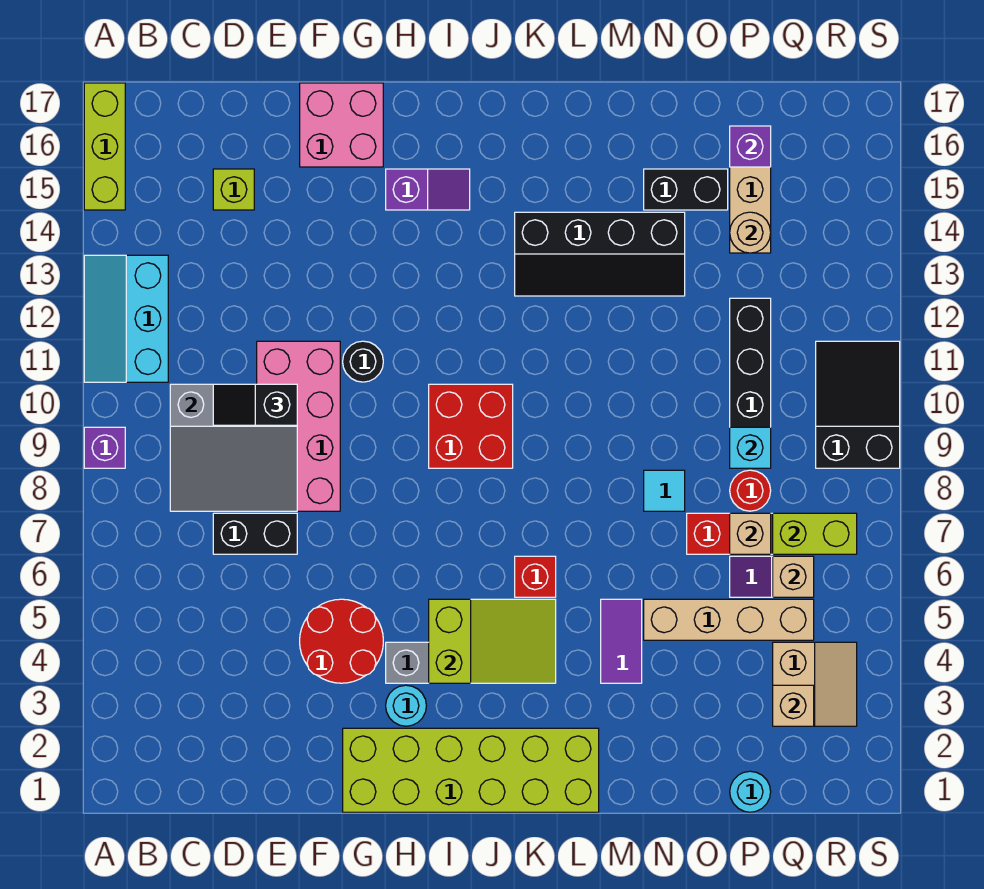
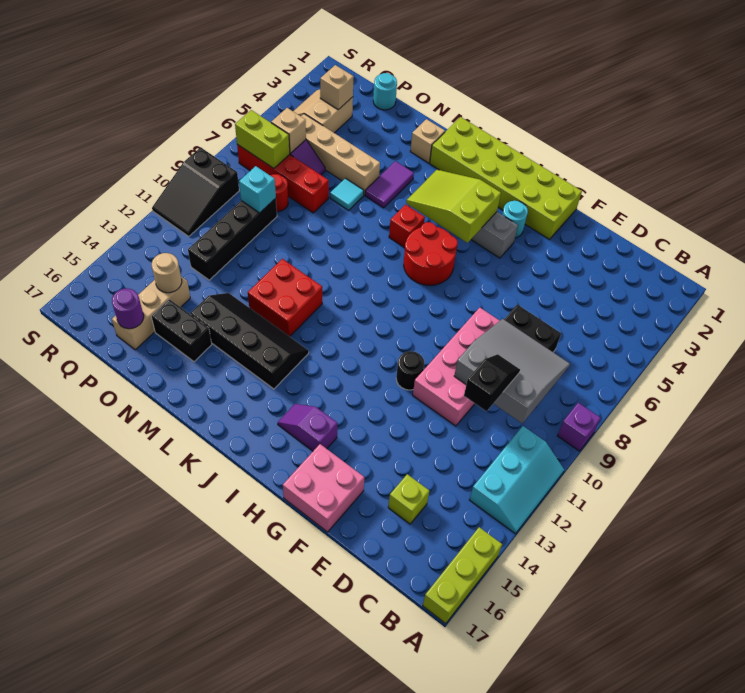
black 1x2 slope [213,384,297,425] -> black 1x2 slope turned to [464,354,520,412]
red 2x2 round brick [300,599,383,683] -> red 2x2 round brick moved to [404,222,458,285]
red 2x2 brick [429,384,513,468] -> red 2x2 brick moved to [248,259,322,337]
cyan 1x1 tile [644,470,685,511] -> cyan 1x1 tile moved to [330,178,364,210]
tan 1x1 brick [730,513,771,554] -> tan 1x1 brick moved to [410,119,445,163]
purple 1x1 brick [730,126,771,167] -> purple 1x1 round brick [112,288,144,329]

